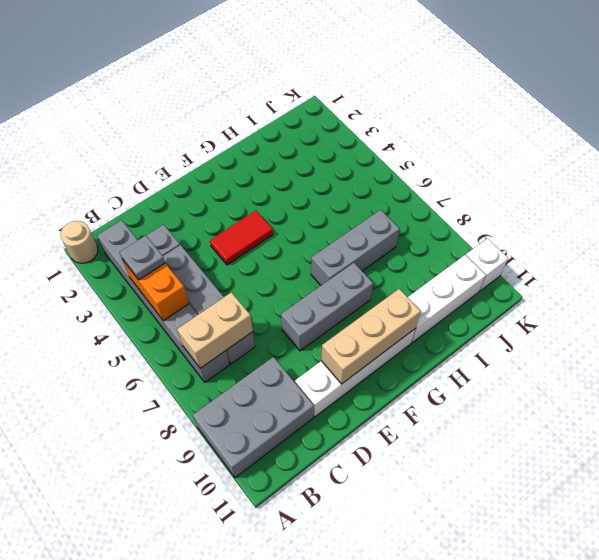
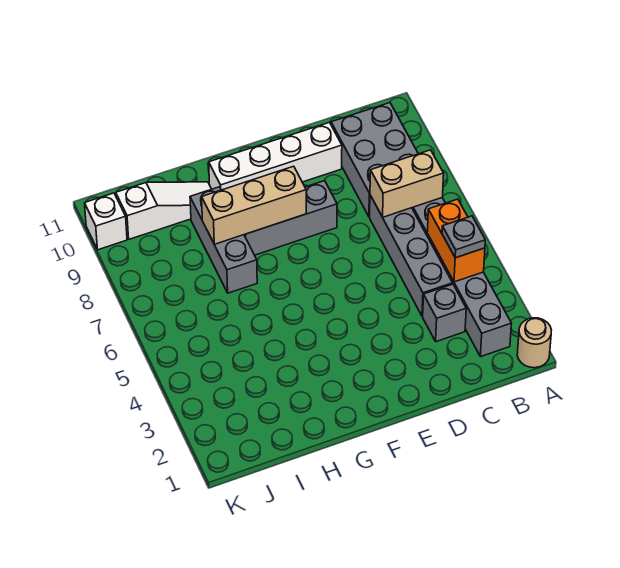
grey 2x3 brick [193,357,314,478] -> grey 2x3 brick turned to [331,103,418,217]
red 1x2 tile [210,211,273,265] -> none
tan 1x3 brick [321,289,421,384] -> tan 1x3 brick moved to [202,166,306,244]
grey 1x3 brick [311,210,400,285] -> grey 1x3 brick turned to [190,187,257,293]
white 1x3 brick [408,255,486,343] -> white 1x3 slope [116,182,211,239]

